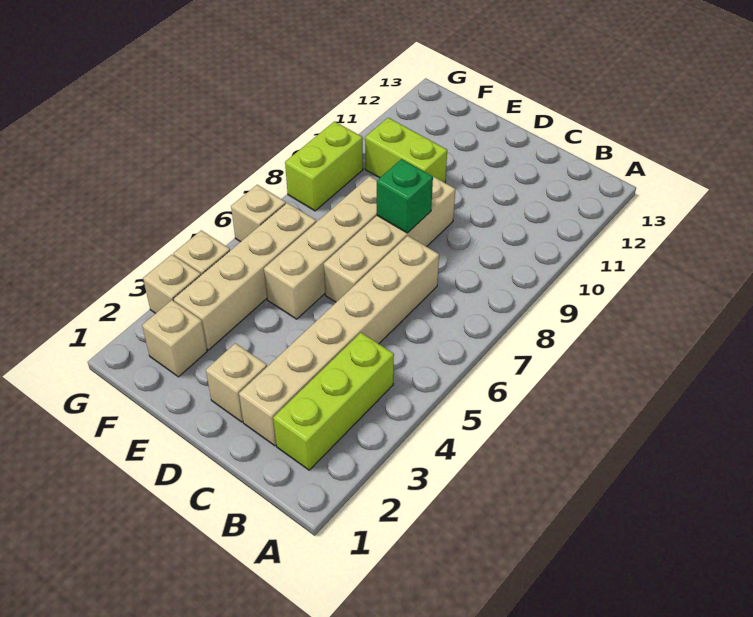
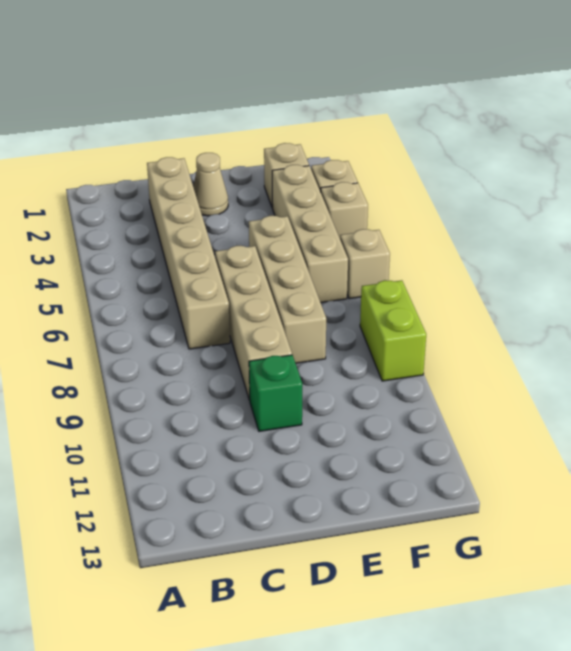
lime 1x3 brick [273,333,394,470] -> none
tan 1x1 brick [206,343,267,422] -> tan 1x1 cone [193,153,228,216]
green 1x1 brick [377,159,433,233] -> green 1x1 brick moved to [249,355,302,431]
lime 1x2 brick [365,118,447,183] -> none

